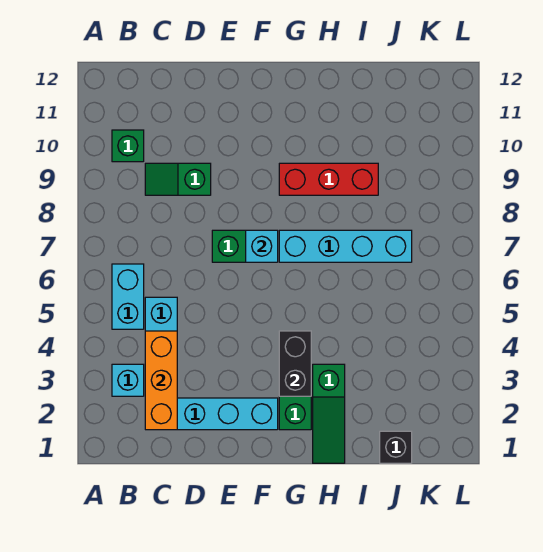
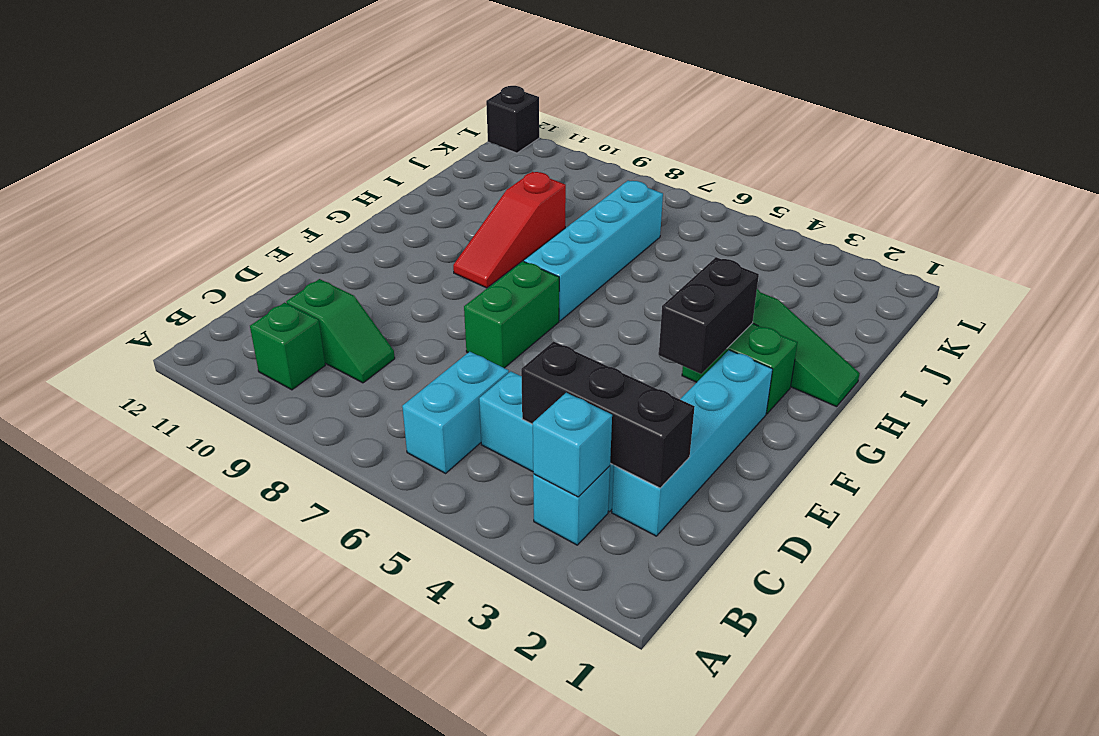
cyan 1x2 brick [112,264,144,329] -> cyan 1x2 brick turned to [402,352,509,473]
orange 1x3 brick [145,331,177,430] -> black 1x3 brick [521,341,695,488]
green 1x2 slope [145,163,211,195] -> green 1x2 slope turned to [286,279,395,383]
cyan 1x1 brick [246,230,278,262] -> cyan 1x1 brick moved to [533,393,612,497]
black 1x2 brick [279,331,311,396] -> black 1x2 brick turned to [659,257,759,374]
red 1x3 brick [279,163,378,195] -> red 1x3 slope [453,172,566,288]
black 1x1 brick [380,431,412,463] -> black 1x1 brick moved to [486,86,539,153]

